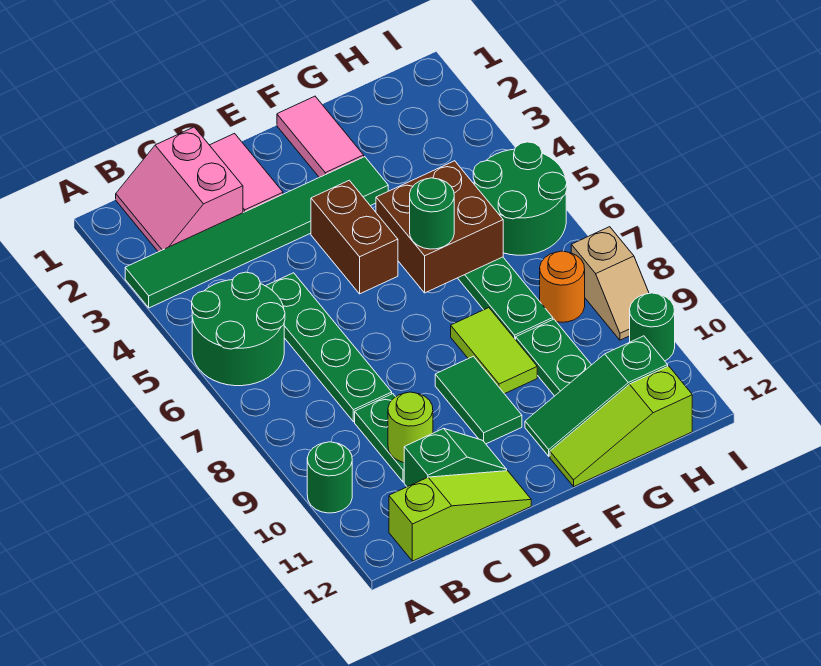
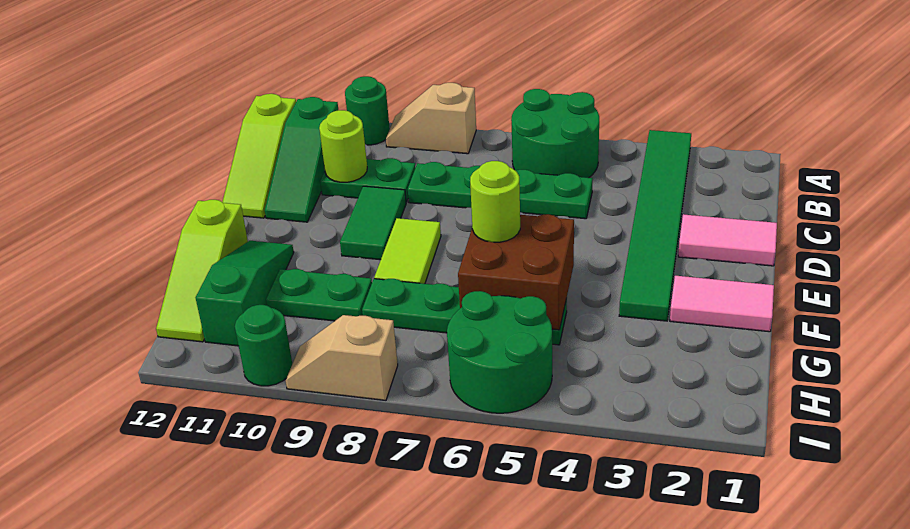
none -> tan 1x2 slope [386,83,476,154]
pink 2x2 slope [116,127,243,252] -> none
green 1x2 slope [404,428,507,487] -> green 1x3 slope [265,97,338,222]
brown 1x2 brick [311,180,398,294] -> none
green 1x2 tile [435,356,522,444] -> green 1x2 tile turned to [340,186,406,260]
green 1x1 round brick [410,178,454,249] -> lime 1x1 round brick [470,161,520,242]
lime 1x2 tile [451,308,537,394] -> lime 1x2 tile turned to [374,218,441,284]
lime 1x3 slope [550,366,692,486] -> lime 1x3 slope turned to [156,200,248,342]
orange 1x1 round brick [540,251,585,322] -> none

